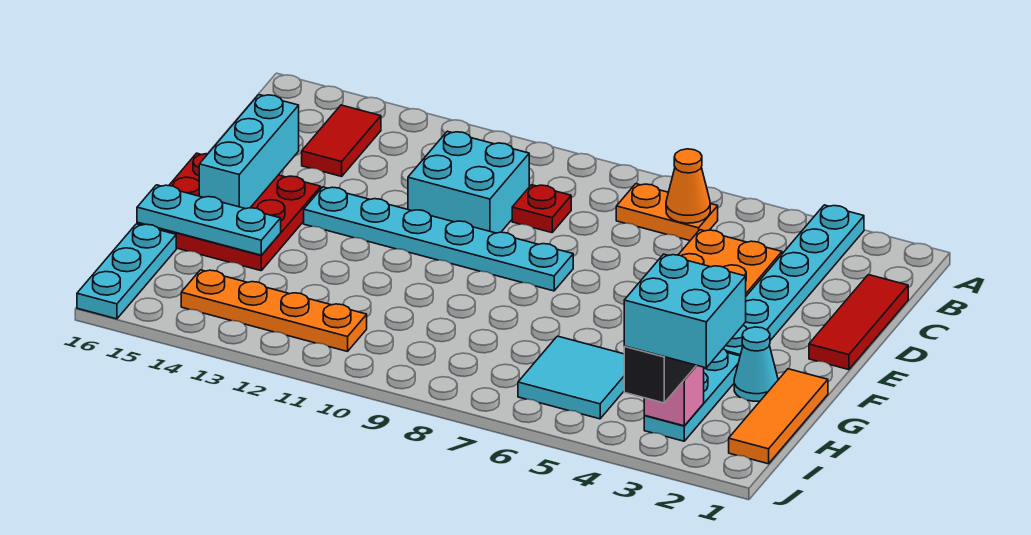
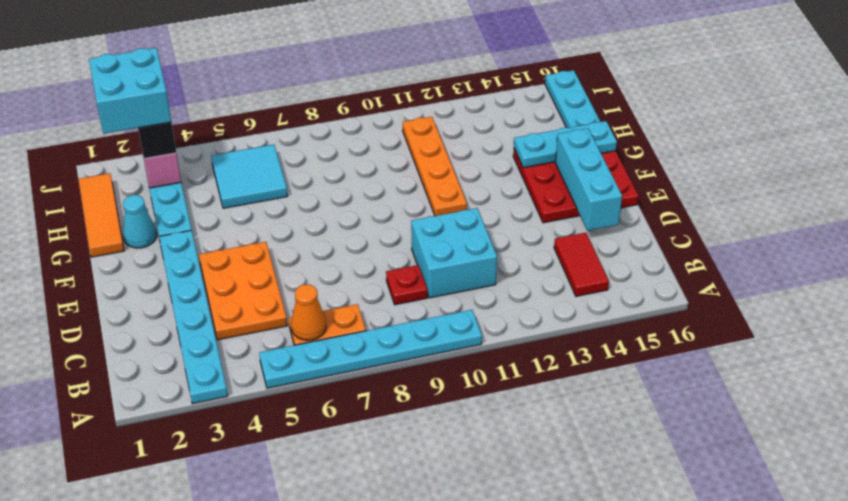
red 1x3 tile [809,275,908,370] -> none
cyan 1x6 plate [304,187,573,291] -> cyan 1x6 plate moved to [259,310,482,388]
orange 1x4 plate [181,270,367,351] -> orange 1x4 plate turned to [403,117,467,216]

